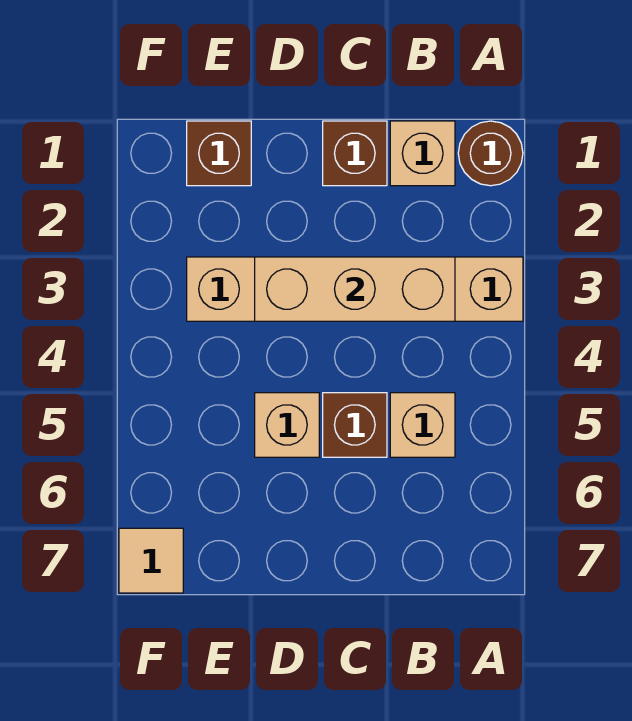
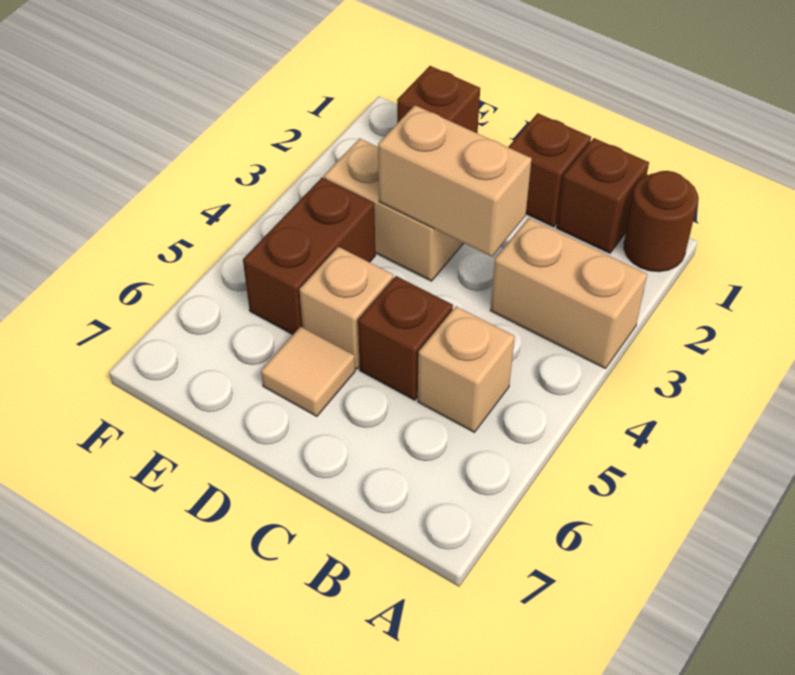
tan 1x1 brick [390,121,455,186] -> brown 1x1 brick [557,138,649,253]
tan 1x3 brick [255,257,455,321] -> tan 1x2 brick [378,105,532,257]
none -> brown 1x2 brick [243,178,375,334]
tan 1x1 tile [119,528,183,593] -> tan 1x1 tile moved to [261,327,355,416]

